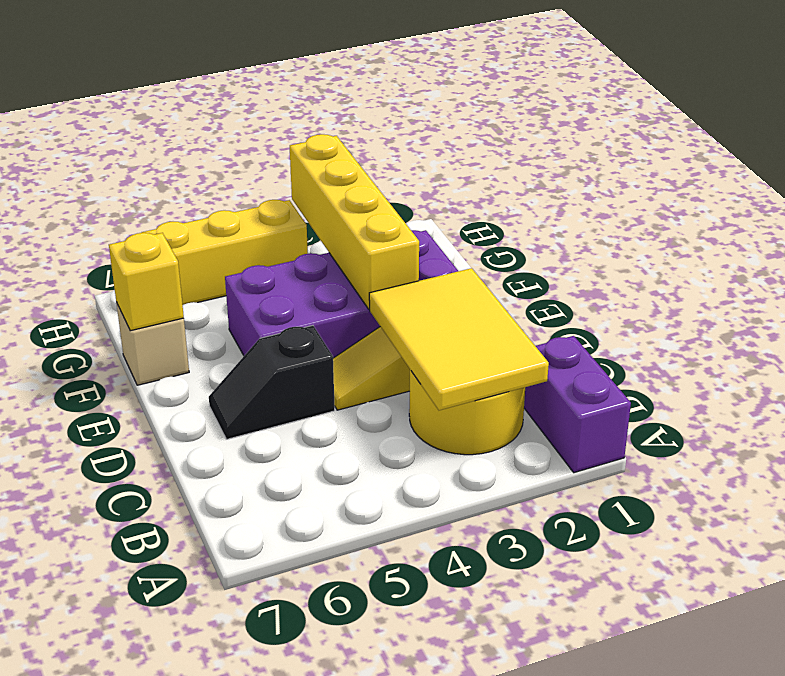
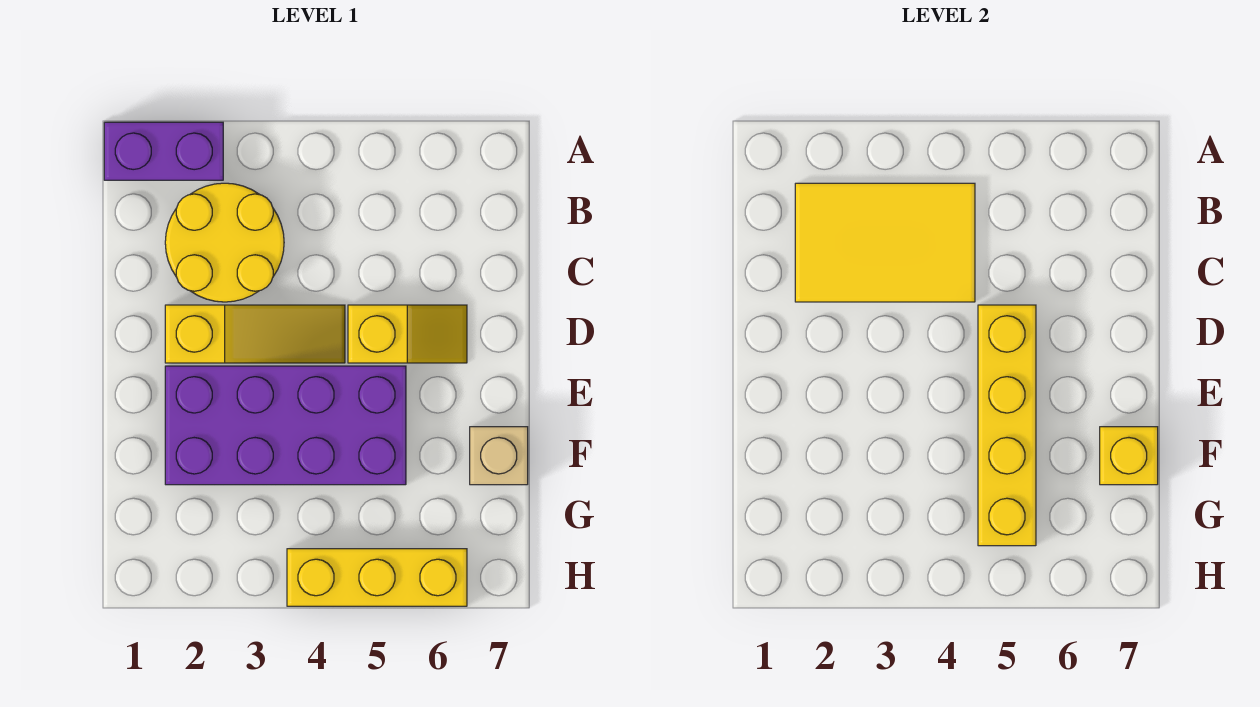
purple 1x2 brick [524,336,631,473] -> purple 1x2 brick turned to [104,122,223,180]
yellow 2x3 tile [369,268,549,410] -> yellow 2x3 tile turned to [795,183,975,302]
black 1x2 slope [209,325,335,439] -> yellow 1x2 slope [348,305,467,363]
yellow 1x4 brick [290,134,419,309] -> yellow 1x4 brick moved to [978,305,1036,546]

